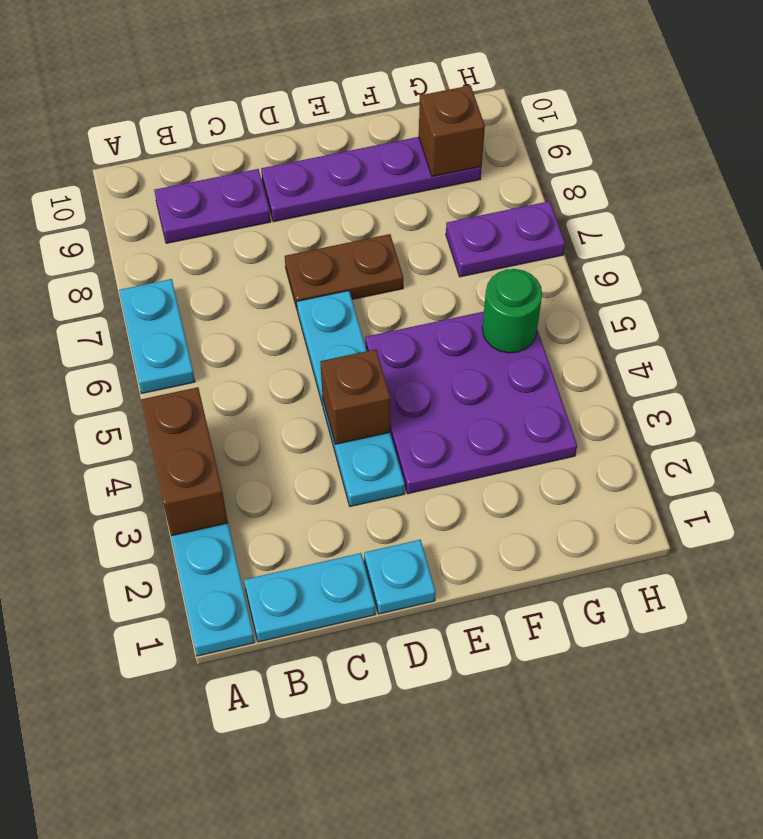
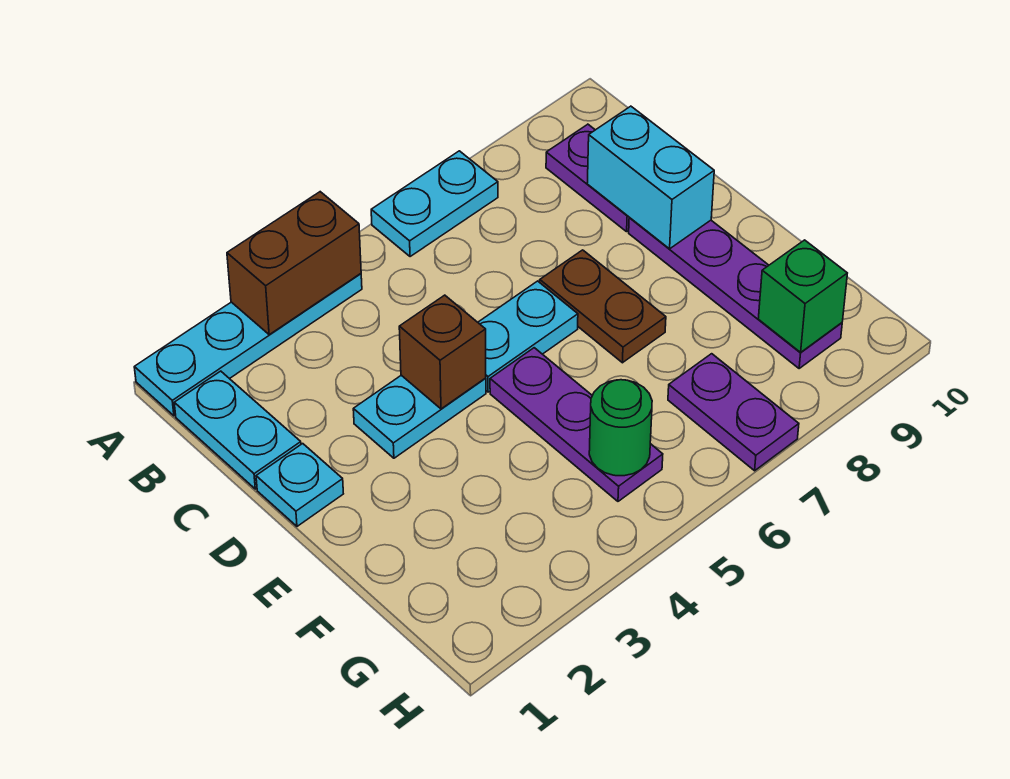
none -> cyan 1x2 brick [587,106,714,249]
purple 3x3 plate [365,312,577,494] -> purple 1x3 plate [490,348,663,501]
brown 1x1 brick [419,85,485,176] -> green 1x1 brick [758,240,847,352]

